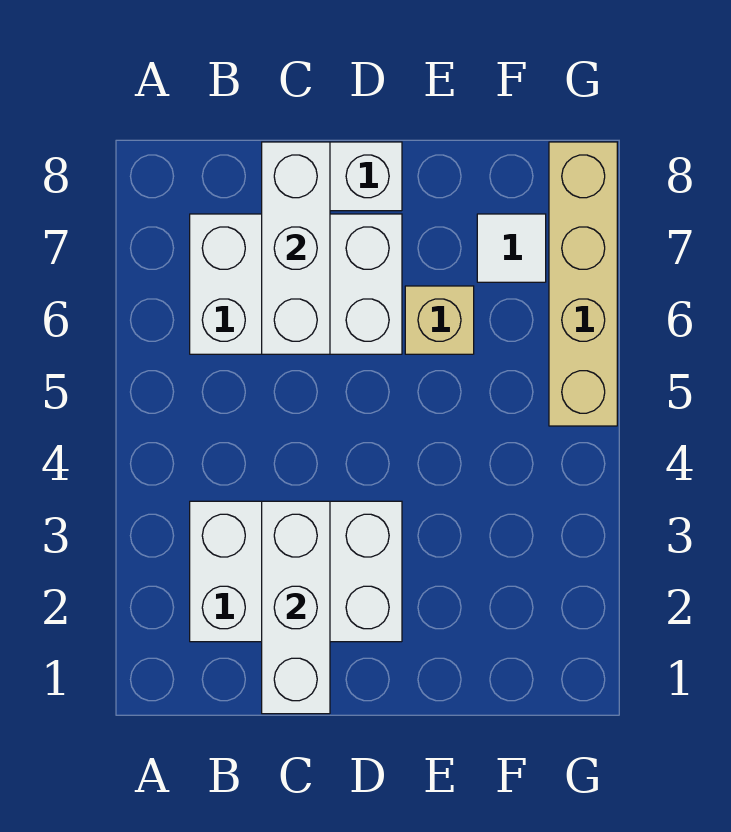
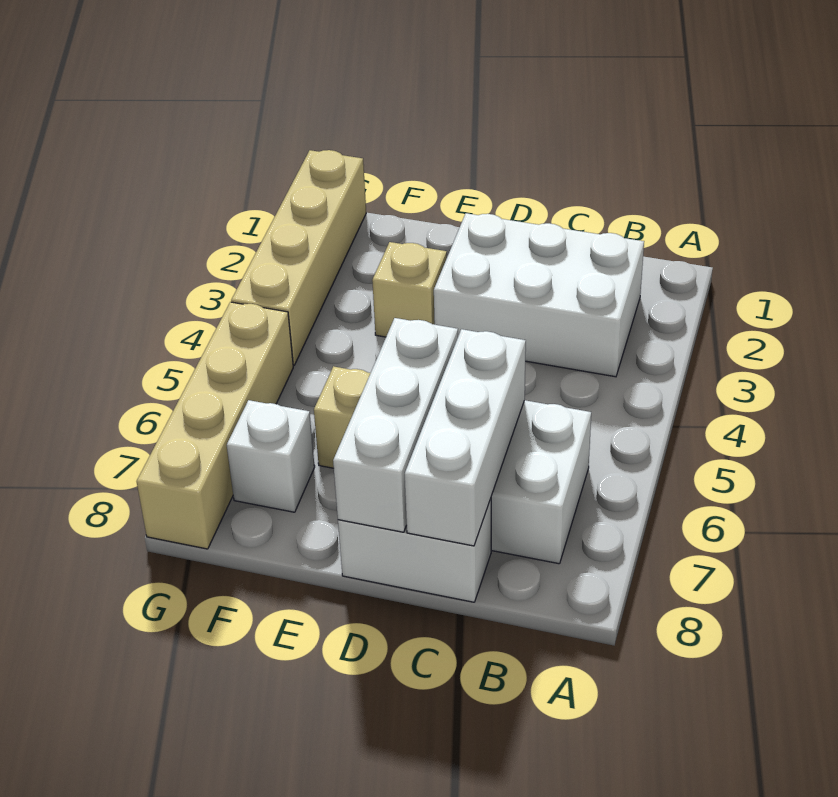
white 1x3 brick [262,501,330,714] -> white 1x3 brick moved to [333,318,458,532]
none -> tan 1x1 brick [372,242,447,337]
white 1x1 tile [477,214,546,282] -> white 1x1 brick [227,400,315,512]
none -> tan 1x4 brick [231,150,366,366]

